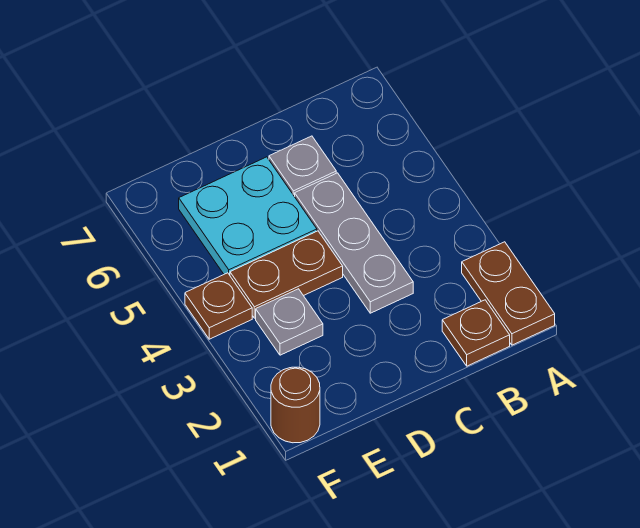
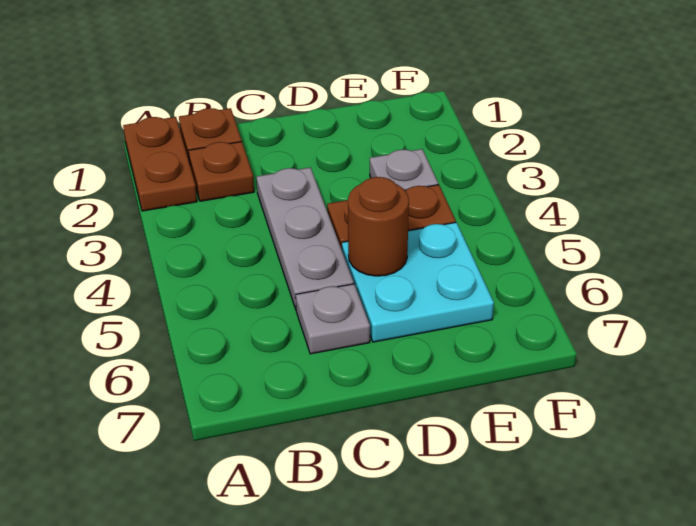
brown 1x1 round brick [271,367,320,443] -> brown 1x1 round brick moved to [348,177,409,276]
brown 1x1 plate [185,273,252,339] -> brown 1x1 plate moved to [189,142,254,201]

